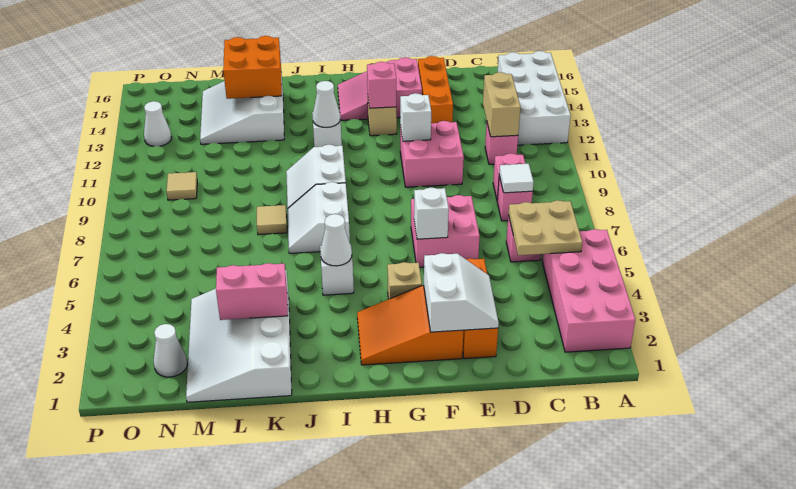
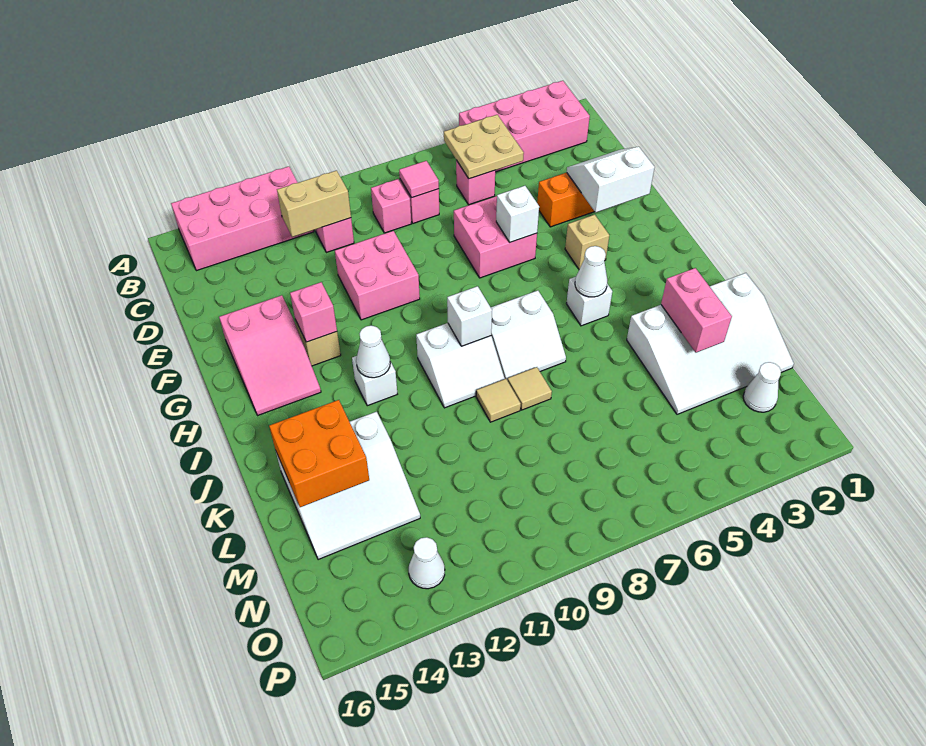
white 2x4 brick [498,51,571,145] -> pink 2x4 brick [171,167,314,271]
white 1x1 tile [499,164,534,193] -> pink 1x1 tile [399,161,439,198]
orange 1x3 brick [418,56,453,123] -> none
orange 2x3 slope [357,285,464,365] -> none
white 1x1 brick [400,93,431,141] -> white 1x1 brick moved to [447,286,492,346]
tan 1x1 tile [167,172,197,200] -> tan 1x1 tile moved to [476,379,521,422]

